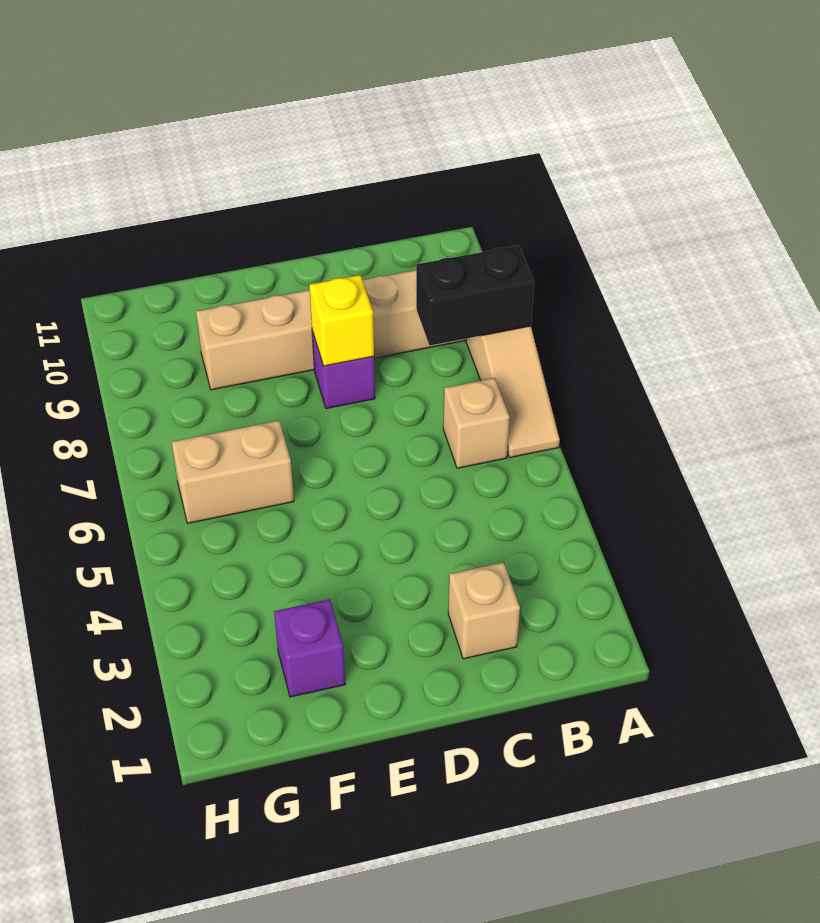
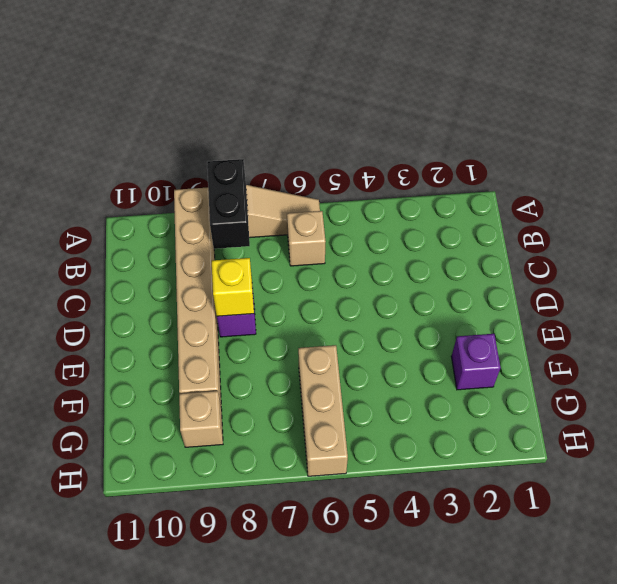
tan 1x1 brick [448,562,520,659] -> tan 1x1 brick moved to [179,391,223,447]
tan 1x2 brick [172,420,294,523] -> tan 1x3 brick [298,345,348,476]

